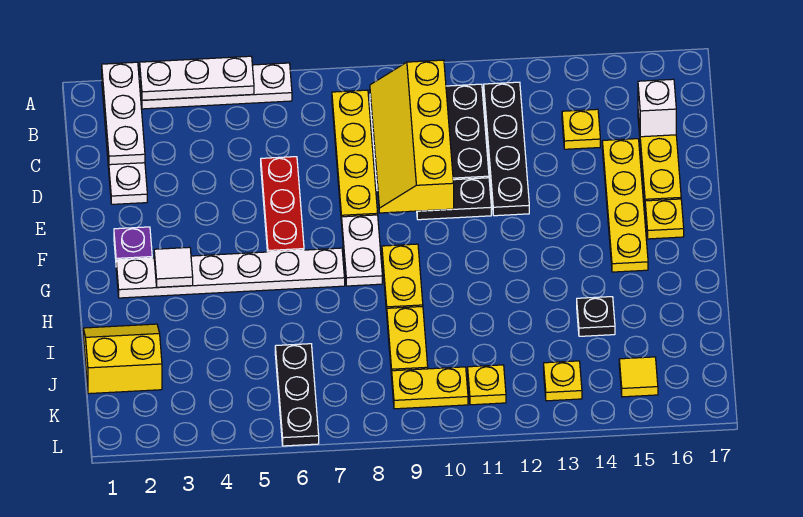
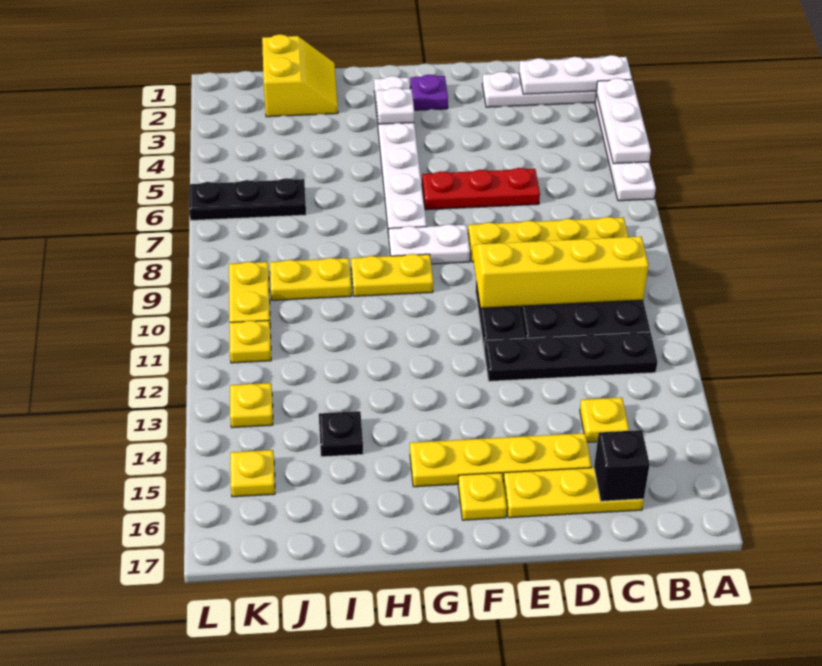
white 1x1 brick [638,79,676,137] -> black 1x1 brick [594,430,650,501]
white 1x1 tile [154,247,193,287] -> white 1x1 plate [376,87,414,124]
yellow 1x1 tile [619,357,658,397] -> yellow 1x1 plate [230,450,275,497]

